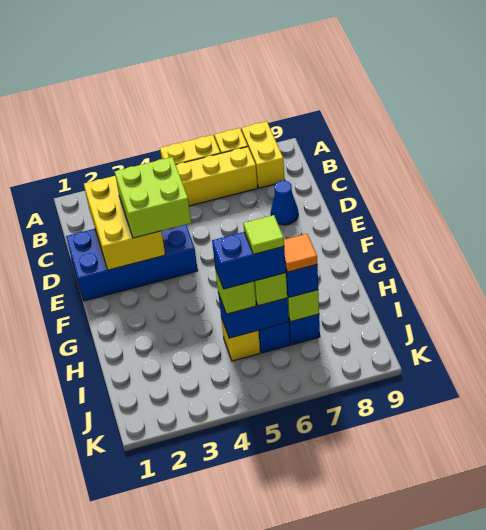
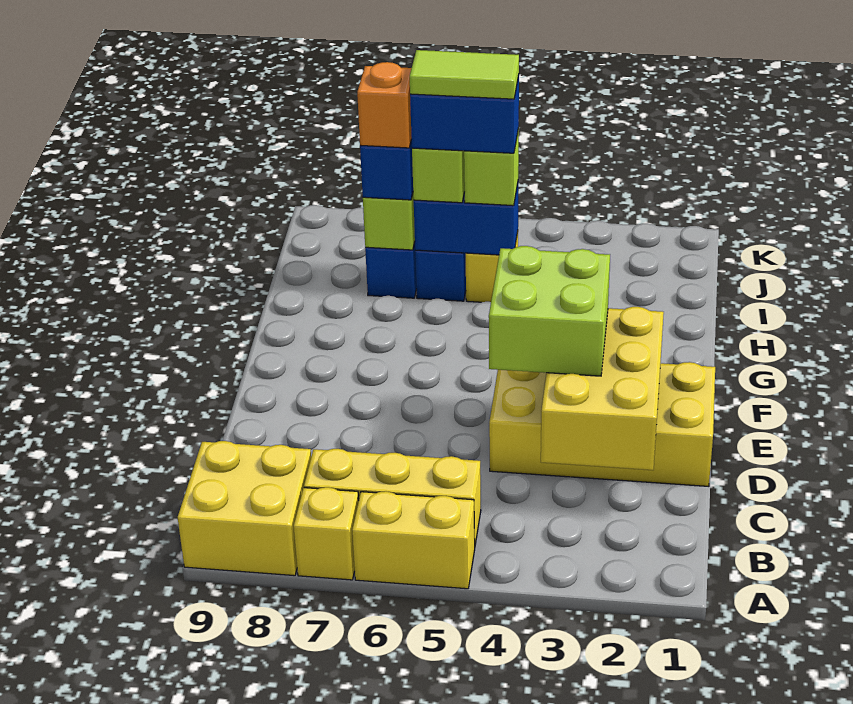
yellow 1x2 brick [241,121,285,188] -> yellow 2x2 brick [178,441,311,576]
blue 2x4 brick [66,225,198,301] -> yellow 2x4 brick [489,362,715,486]
blue 1x1 cone [271,181,298,225] -> none
lime 1x1 tile [243,215,284,254] -> lime 1x2 tile [410,50,519,99]
orange 1x1 tile [284,234,317,272] -> orange 1x1 brick [357,62,412,148]

